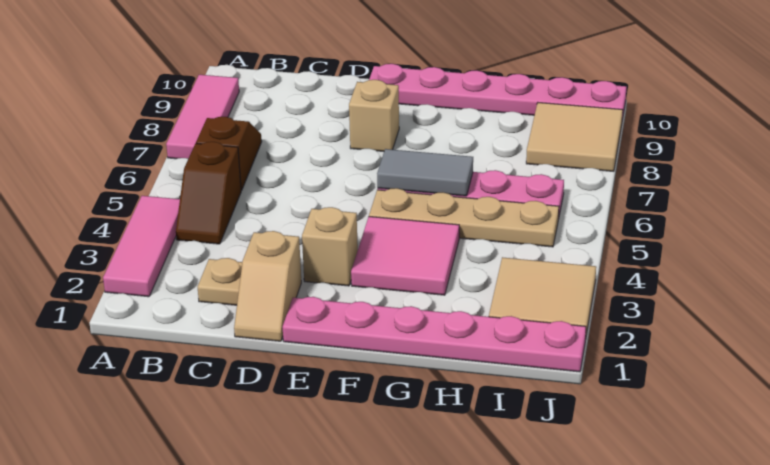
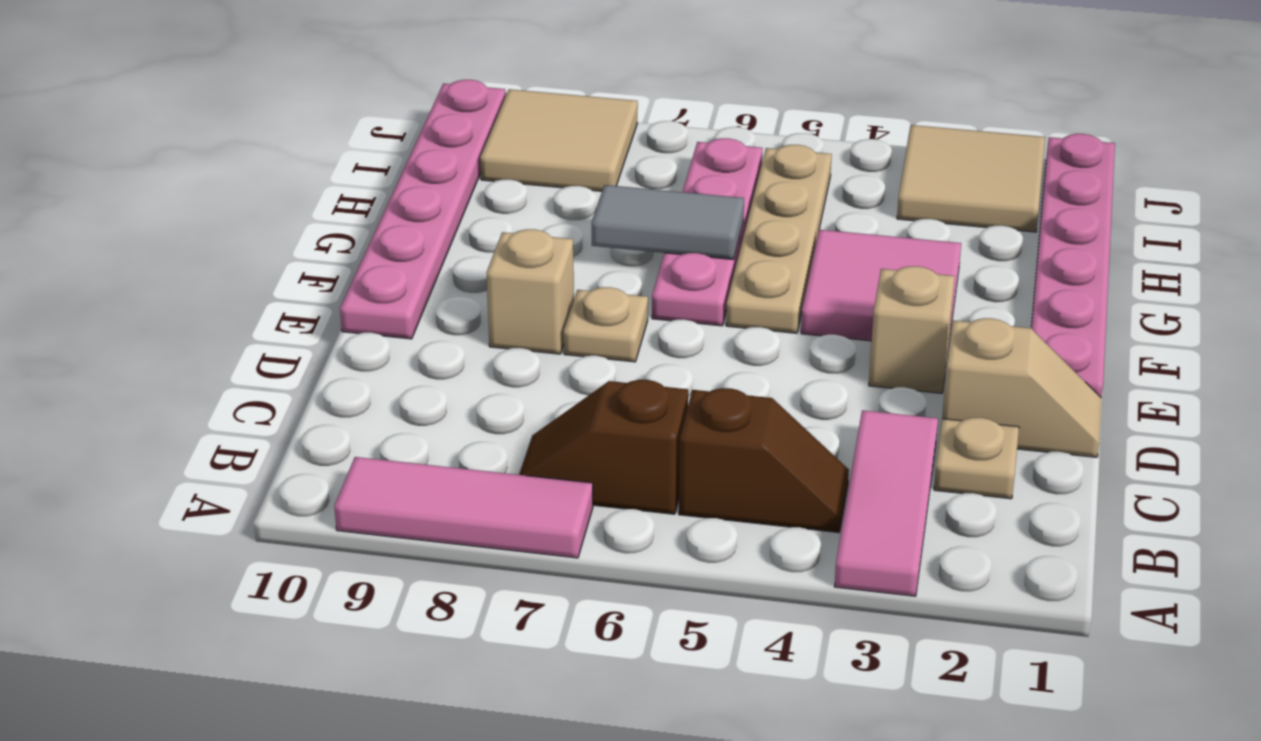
pink 1x3 tile [103,196,180,297] -> pink 1x3 tile turned to [834,410,938,596]
none -> tan 1x1 plate [564,287,648,362]
grey 1x2 tile [377,149,473,196] -> grey 1x2 tile turned to [592,185,744,260]

